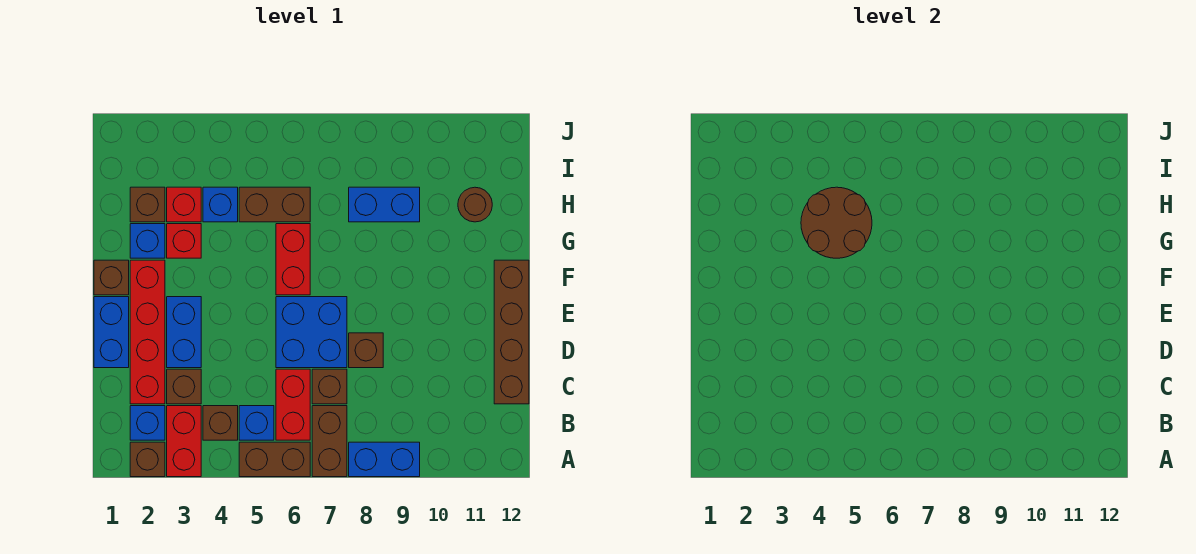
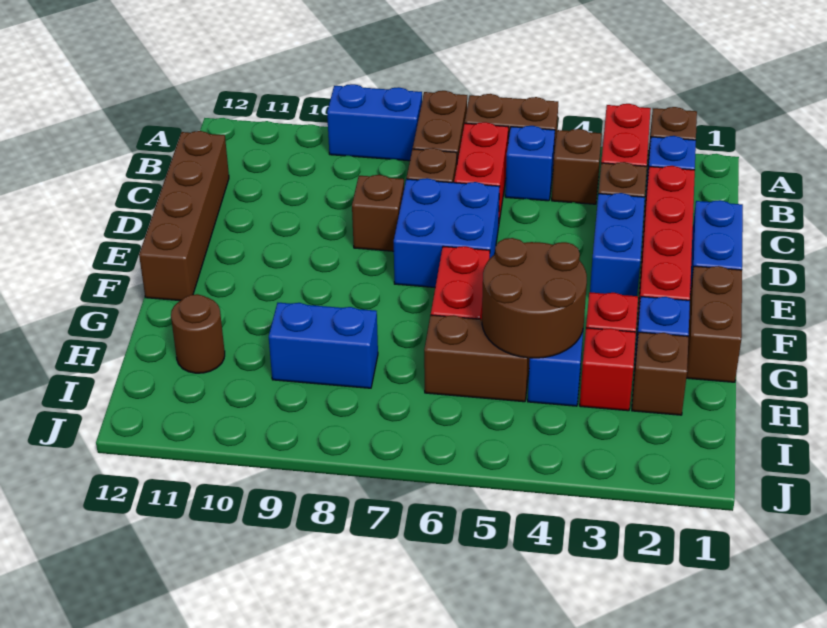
brown 1x1 brick [94,260,129,295] -> brown 1x2 brick [686,266,742,382]

